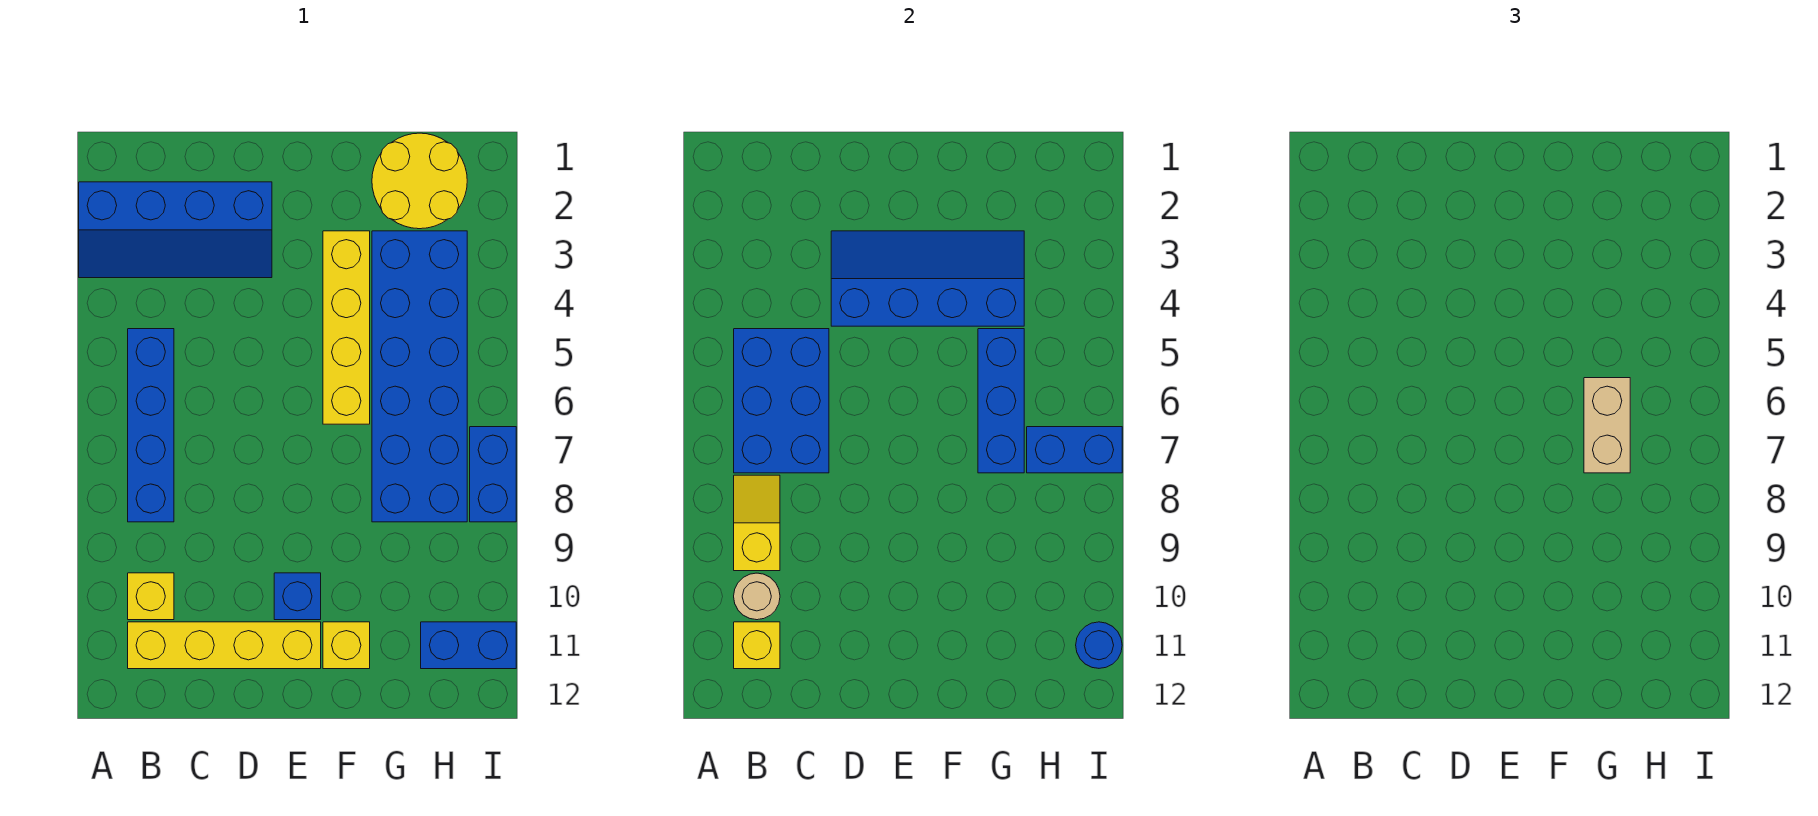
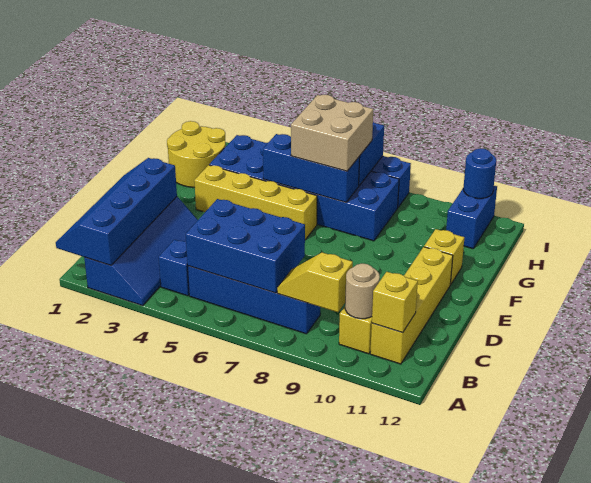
blue 2x4 slope [831,231,1024,326] -> blue 2x4 slope moved to [56,158,177,265]
blue 1x1 brick [274,573,321,620] -> blue 1x1 brick moved to [159,240,189,296]
tan 1x2 brick [1584,378,1630,473] -> tan 2x2 brick [291,95,373,171]

